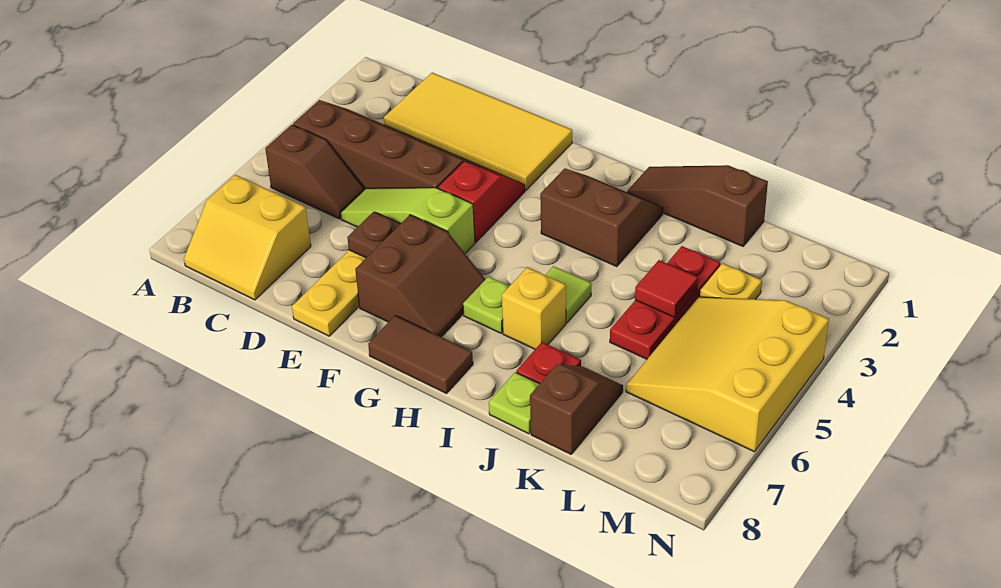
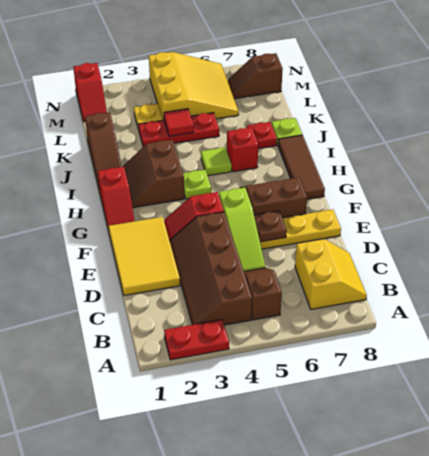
none -> red 1x2 plate [164,320,229,360]
yellow 2x4 tile [384,73,572,190] -> yellow 2x3 tile [108,217,180,295]
none -> red 1x2 slope [98,167,135,230]
brown 1x2 tile [368,315,473,394] -> brown 1x3 tile [278,135,325,199]
lime 1x1 plate [463,277,509,333] -> lime 1x1 plate moved to [183,170,211,199]
yellow 1x1 brick [502,267,566,349] -> red 1x1 brick [227,127,258,172]
brown 1x2 slope [530,364,623,454] -> brown 1x2 slope moved to [228,53,283,99]
yellow 3x3 slope [626,297,829,452] -> yellow 3x3 slope turned to [149,52,239,120]
none -> red 1x2 slope [73,63,107,121]

